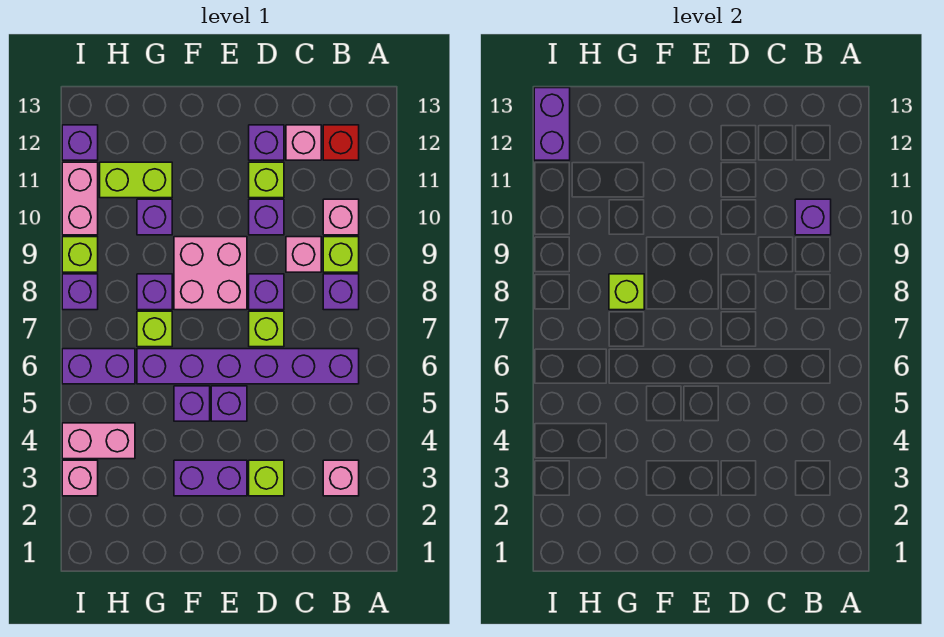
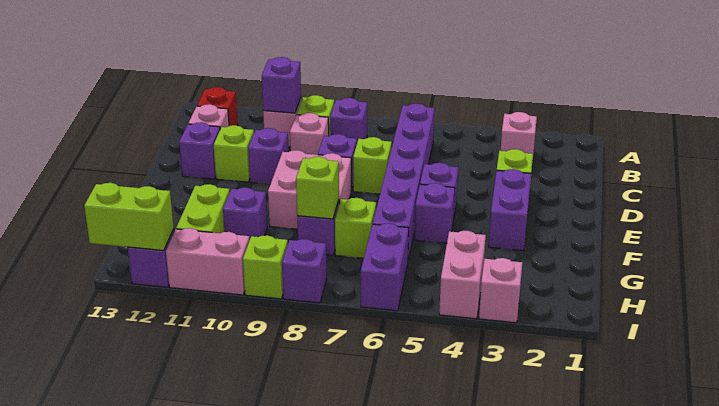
purple 1x2 brick [534,88,570,160] -> lime 1x2 brick [84,183,174,251]

